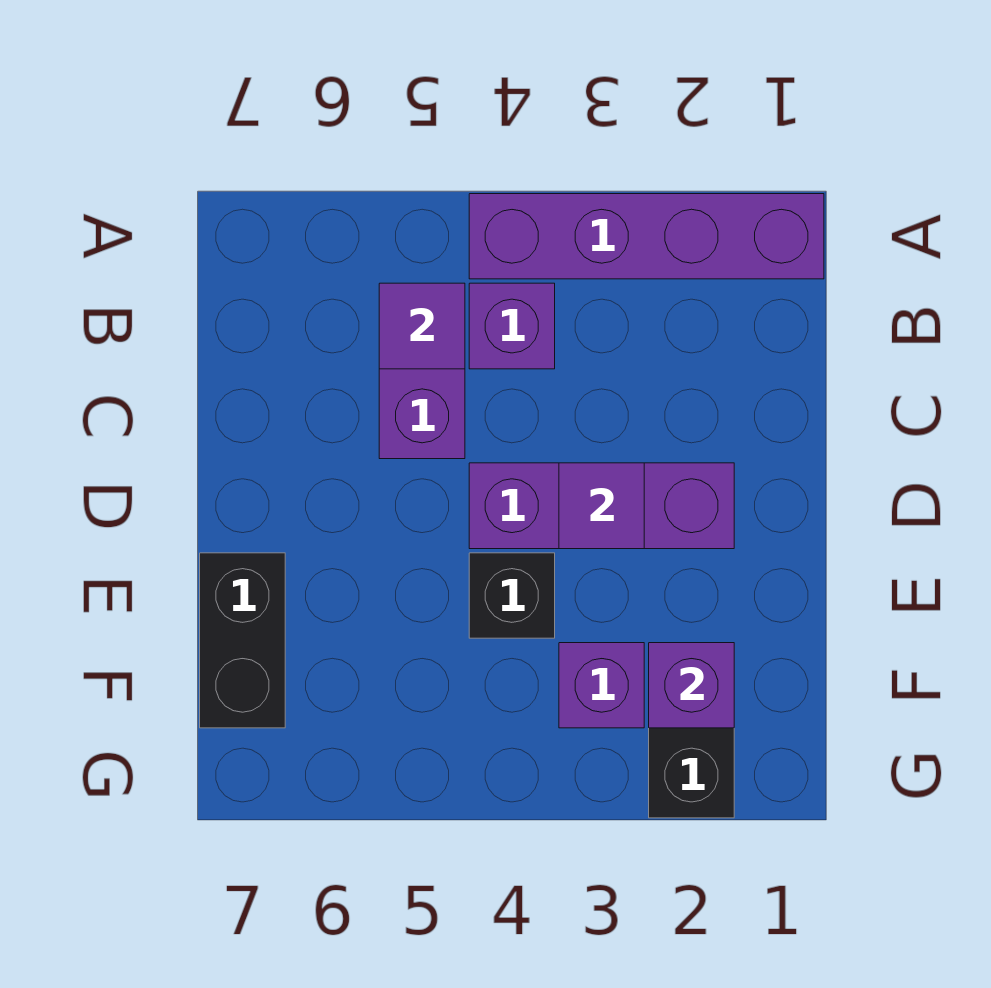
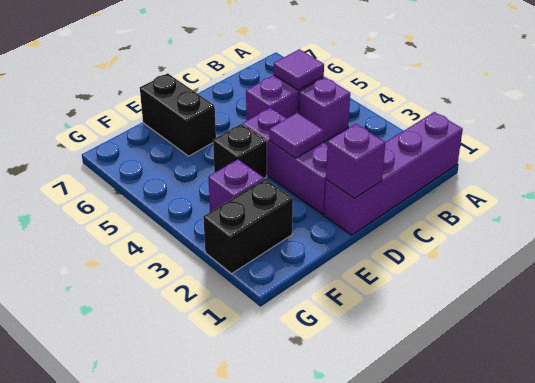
purple 1x4 brick [469,194,824,279] -> purple 1x4 brick turned to [324,112,463,235]
black 1x2 brick [200,553,285,728] -> black 1x2 brick turned to [140,73,216,156]
purple 1x1 brick [649,643,734,728] -> purple 1x1 brick moved to [326,124,386,199]

